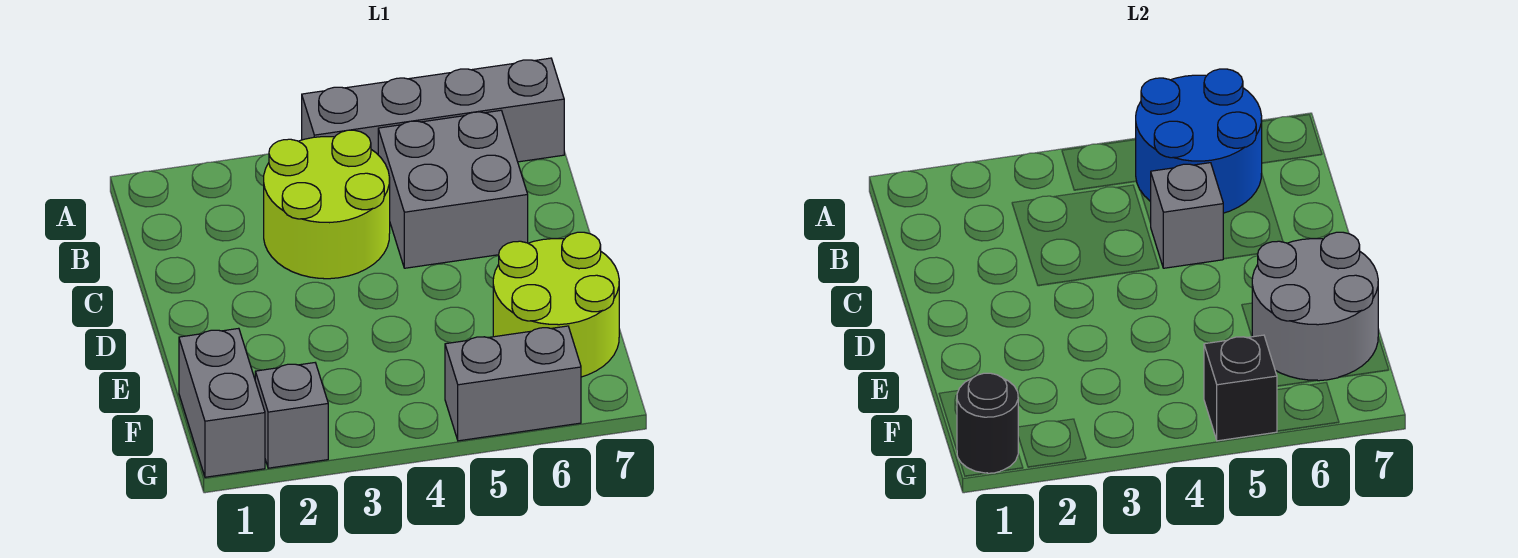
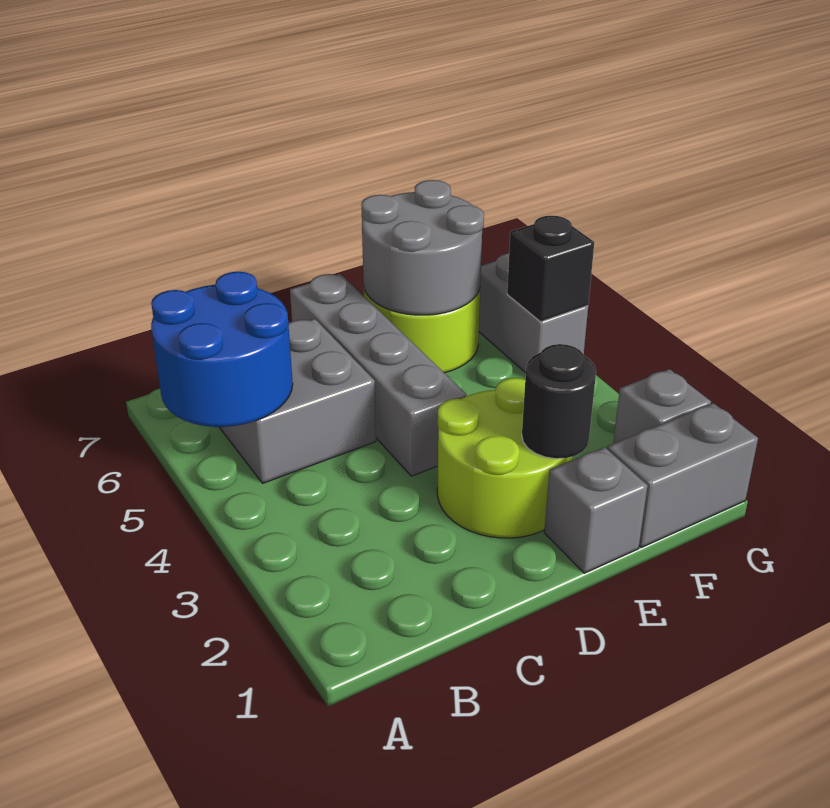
grey 1x4 brick [302,58,564,162] -> grey 1x4 brick moved to [290,274,466,476]
lime 2x2 round brick [264,130,390,279] -> lime 2x2 round brick moved to [437,378,573,538]
grey 1x1 brick [1151,163,1223,268] -> grey 1x1 brick moved to [544,447,648,573]
black 1x1 round brick [957,373,1018,473] -> black 1x1 round brick moved to [522,344,596,459]

